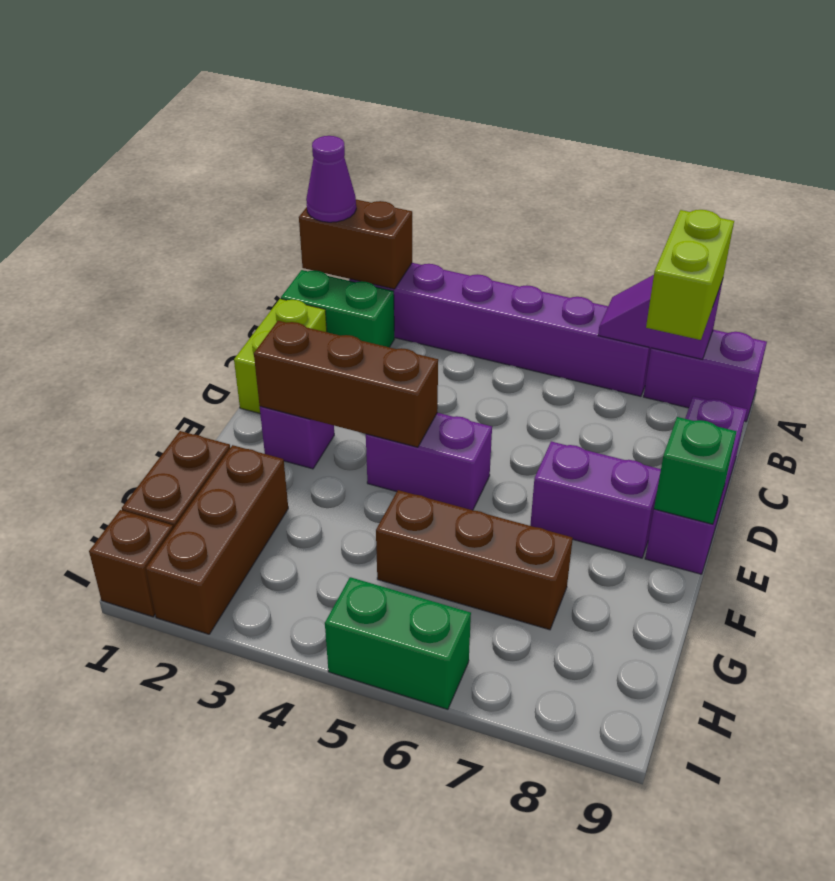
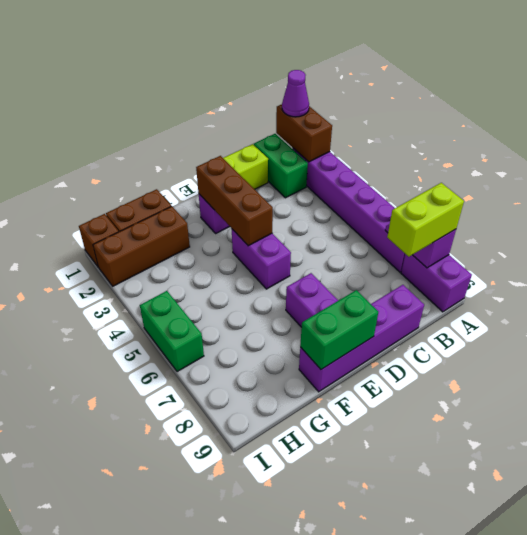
purple 1x3 brick [645,396,747,574] -> purple 1x4 brick [299,285,424,392]
green 1x1 brick [654,417,737,524] -> green 1x2 brick [300,290,378,370]
brown 1x3 brick [376,490,573,630] -> none

